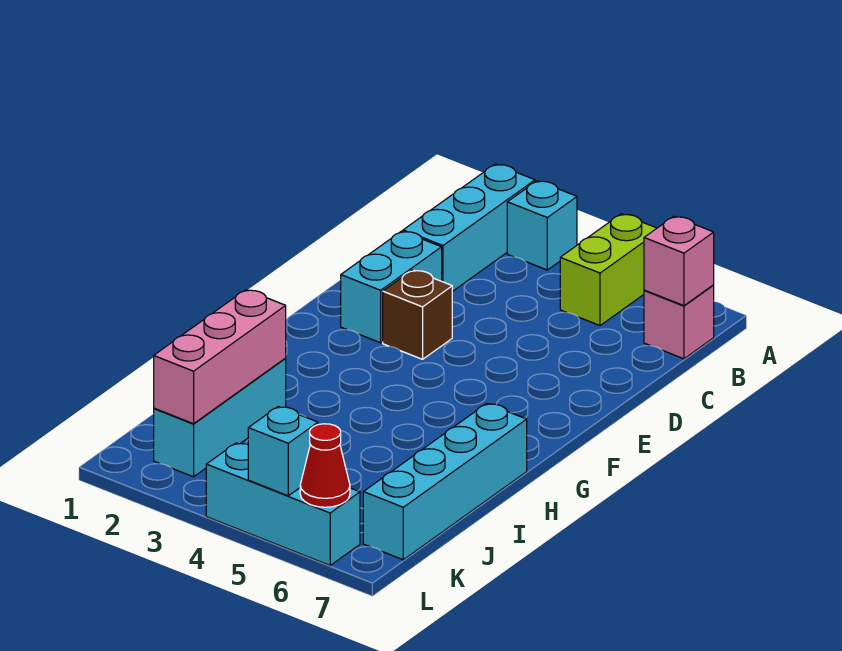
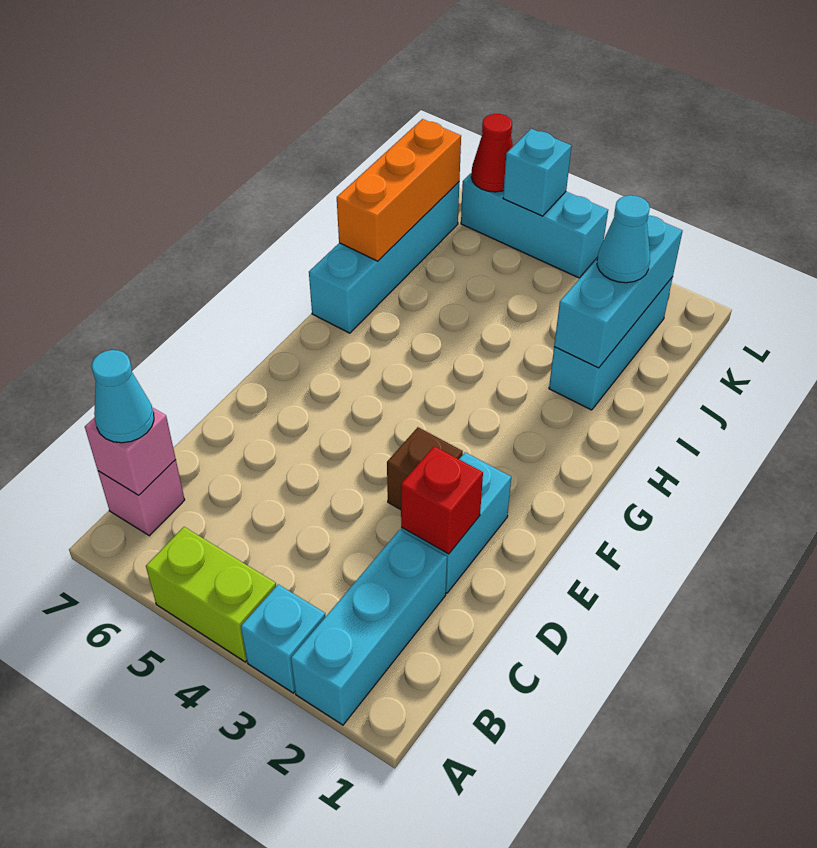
lime 1x2 brick [560,214,657,326] -> lime 1x2 brick turned to [146,527,276,662]
none -> cyan 1x1 cone [92,350,154,443]
none -> red 1x1 brick [401,446,483,554]
pink 1x3 brick [154,290,286,424] -> cyan 1x3 brick [554,216,682,368]
none -> orange 1x3 brick [337,119,461,261]
none -> cyan 1x1 cone [597,195,650,283]

